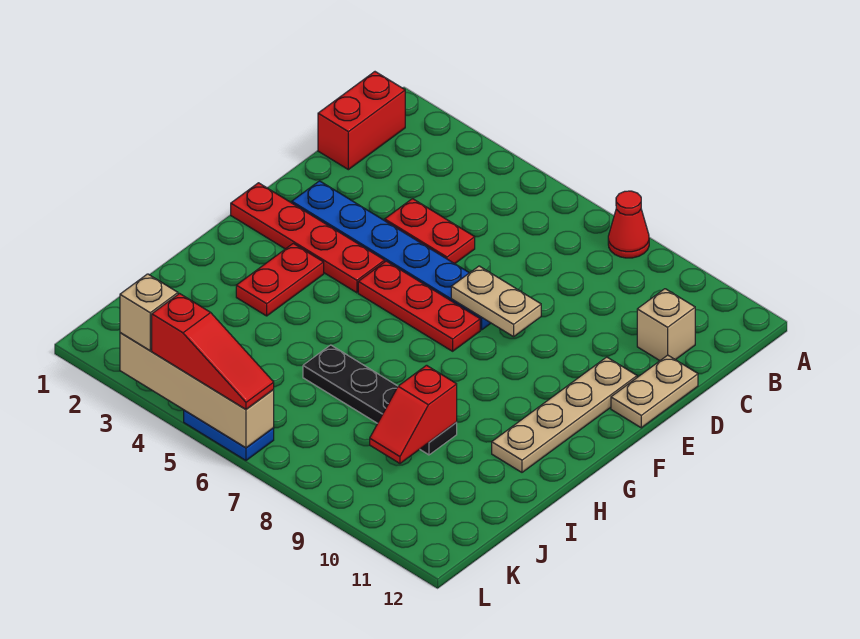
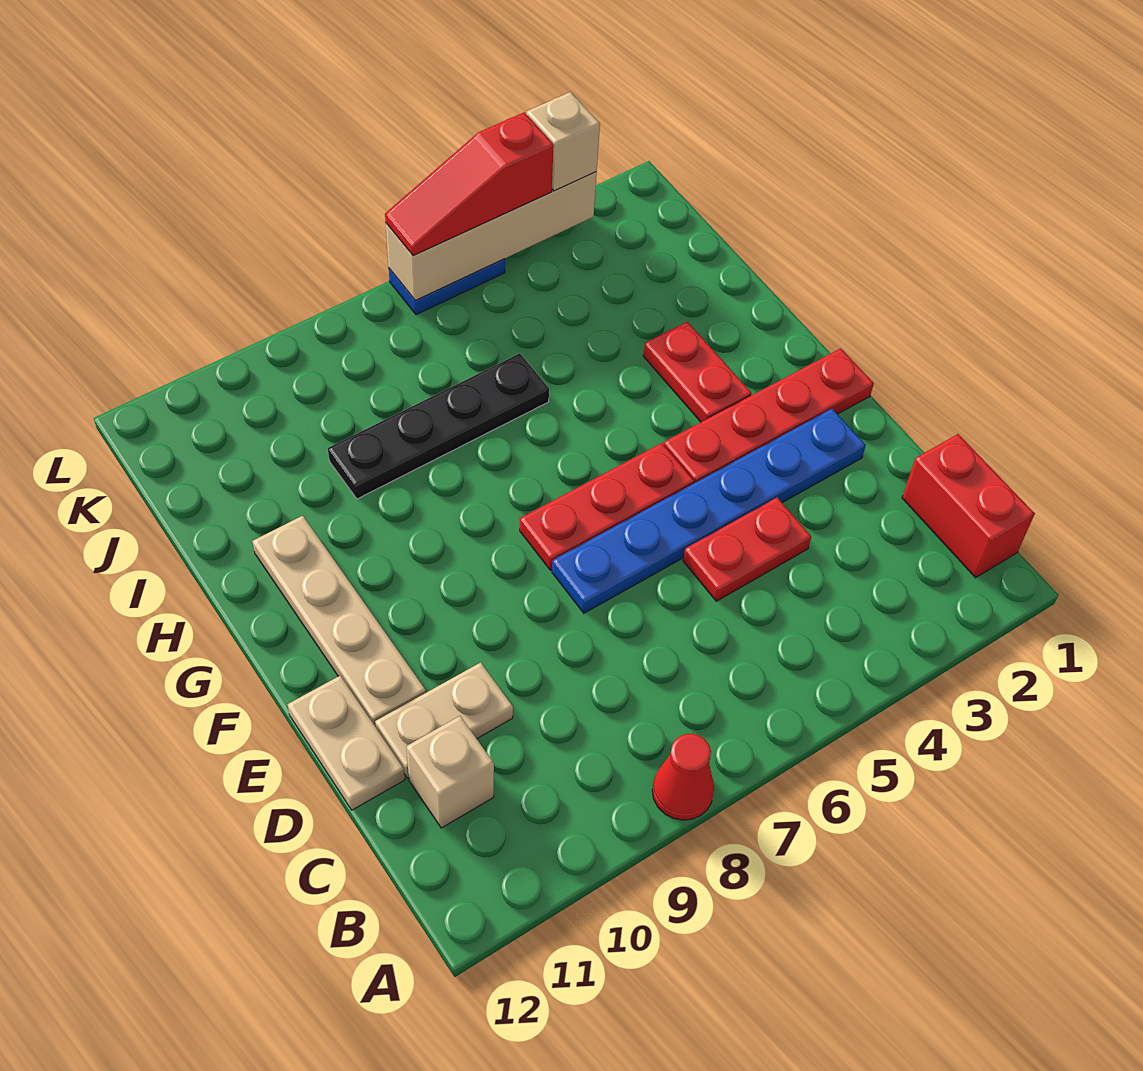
tan 1x2 plate [451,266,541,337] -> tan 1x2 plate moved to [375,662,513,778]
red 1x2 slope [370,365,457,463] -> none

